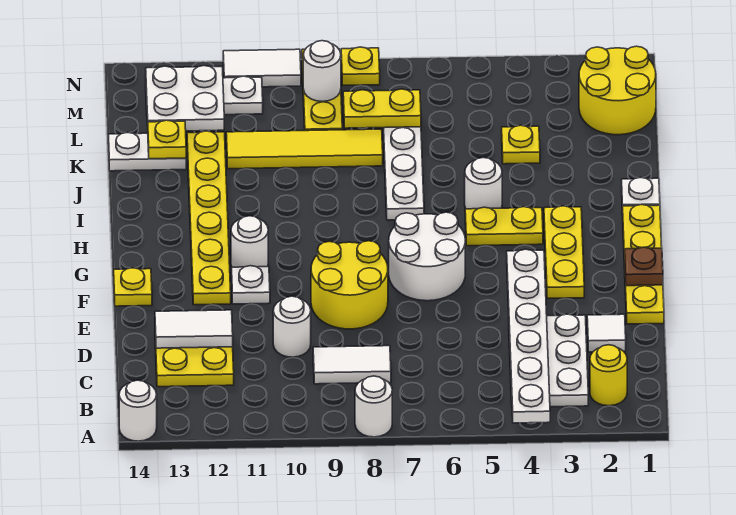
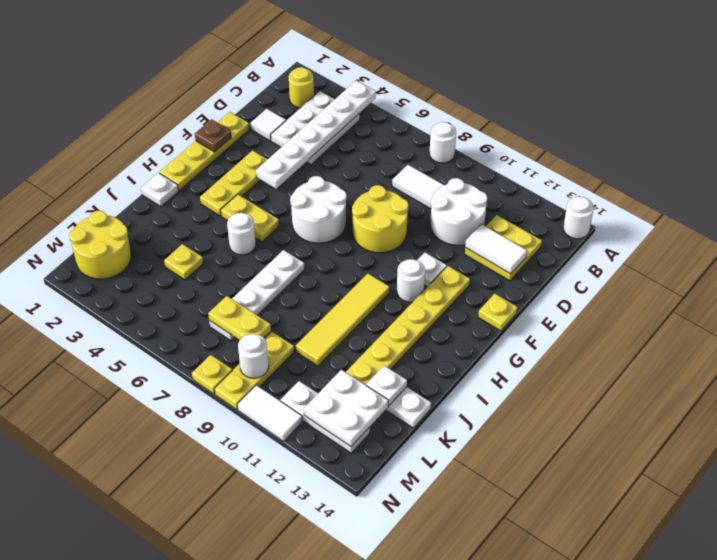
white 1x1 round brick [273,296,311,357] -> white 2x2 round brick [430,178,487,245]
yellow 1x4 tile [226,129,383,169] -> yellow 1x4 tile turned to [296,274,389,366]
yellow 1x1 plate [148,120,186,159] -> white 1x1 plate [366,366,407,405]

